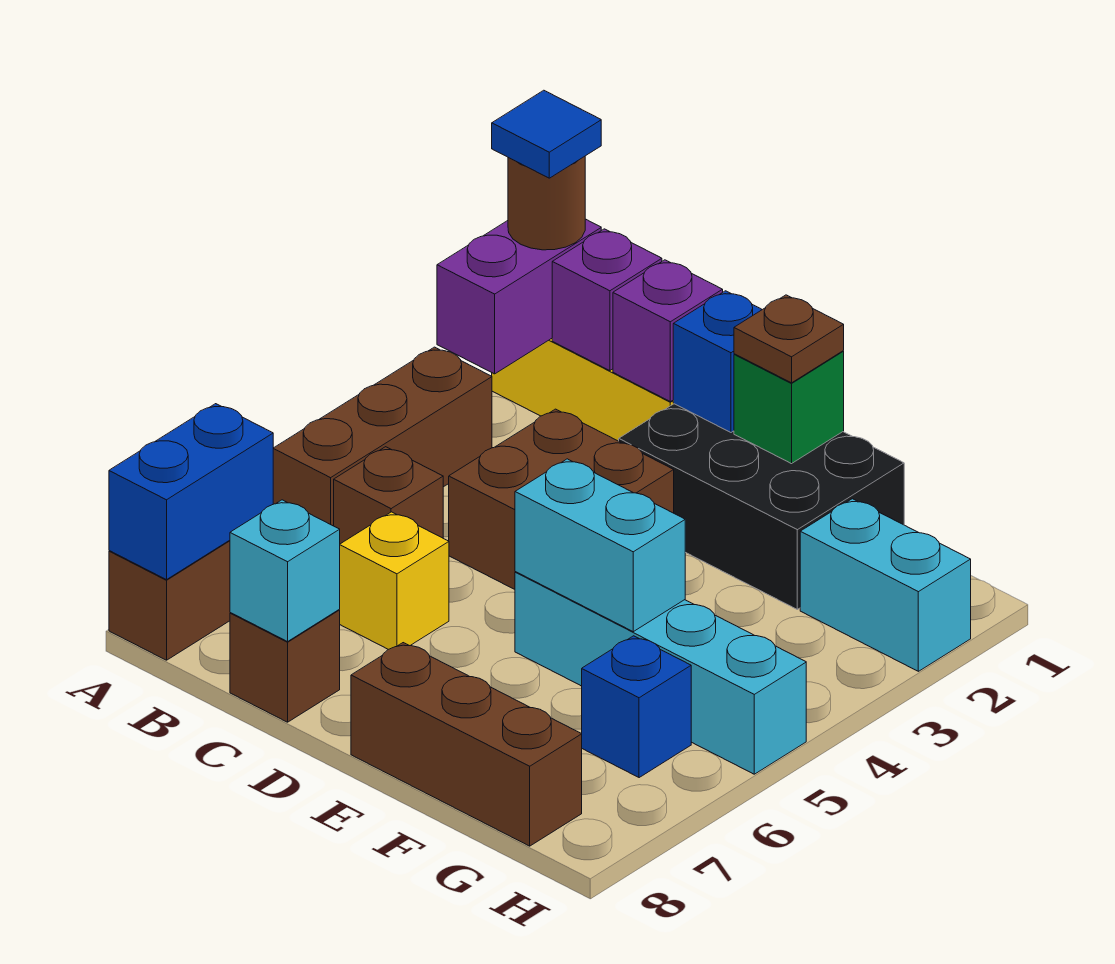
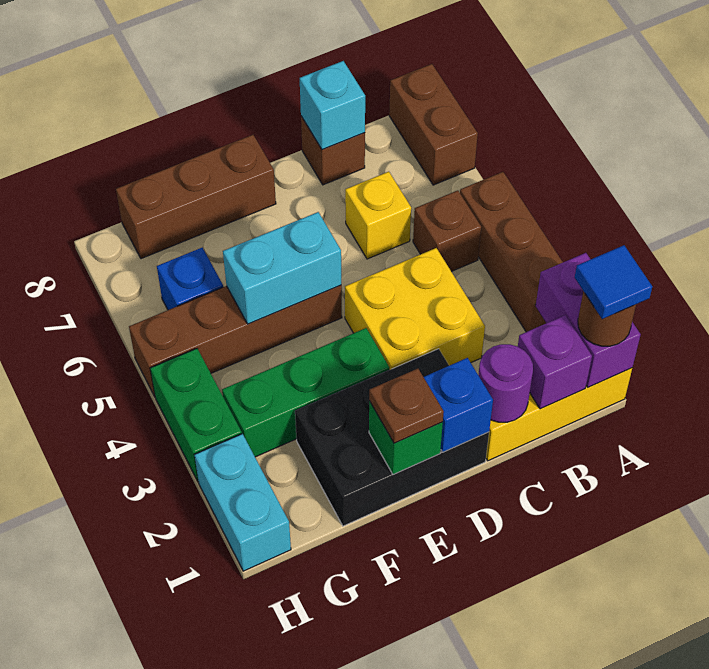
blue 1x2 brick [109,404,273,580] -> none
purple 1x1 brick [613,260,723,402] -> purple 1x1 round brick [478,344,533,422]
brown 2x2 brick [449,409,674,589] -> yellow 2x2 brick [345,248,485,370]
none -> green 1x3 brick [222,328,390,457]
cyan 1x4 brick [515,572,806,774] -> brown 1x4 brick [129,285,342,396]
cyan 1x2 brick [800,499,971,671] -> cyan 1x2 brick turned to [195,434,291,571]
none -> green 1x2 brick [150,349,242,482]

